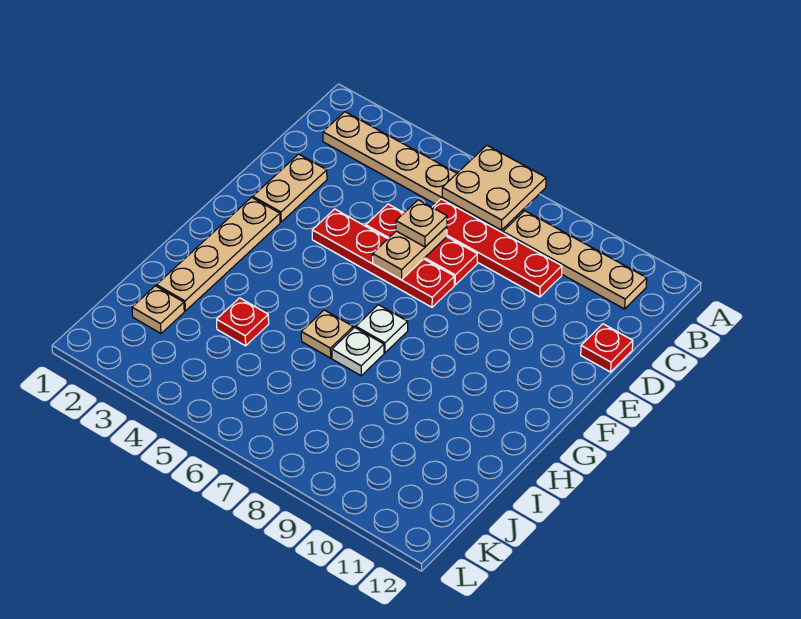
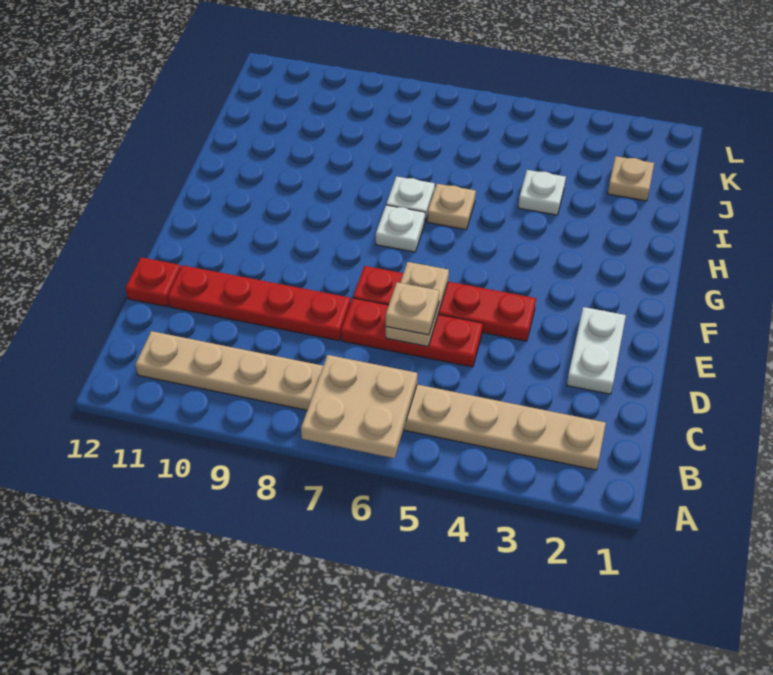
red 1x4 plate [432,199,562,297] -> red 1x4 plate moved to [168,265,351,341]
tan 1x2 plate [253,154,327,222] -> white 1x2 plate [567,307,626,394]
tan 1x4 plate [157,197,280,311] -> none
red 1x1 plate [217,298,269,346] -> white 1x1 plate [518,170,566,215]

